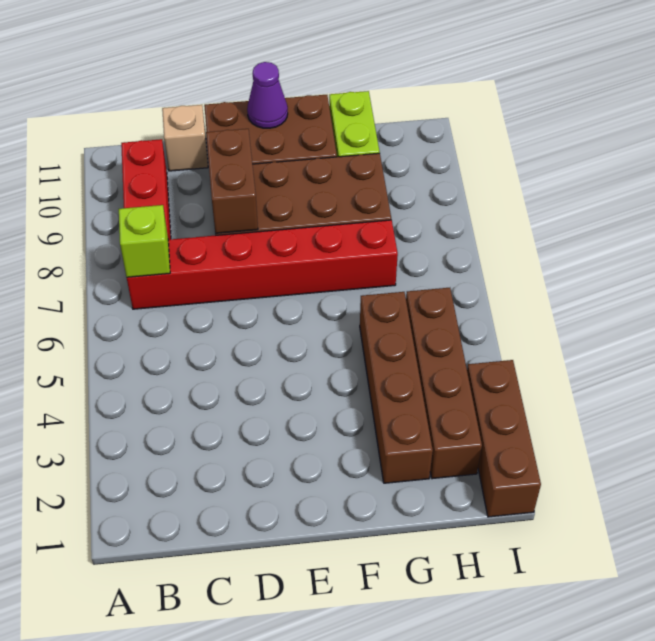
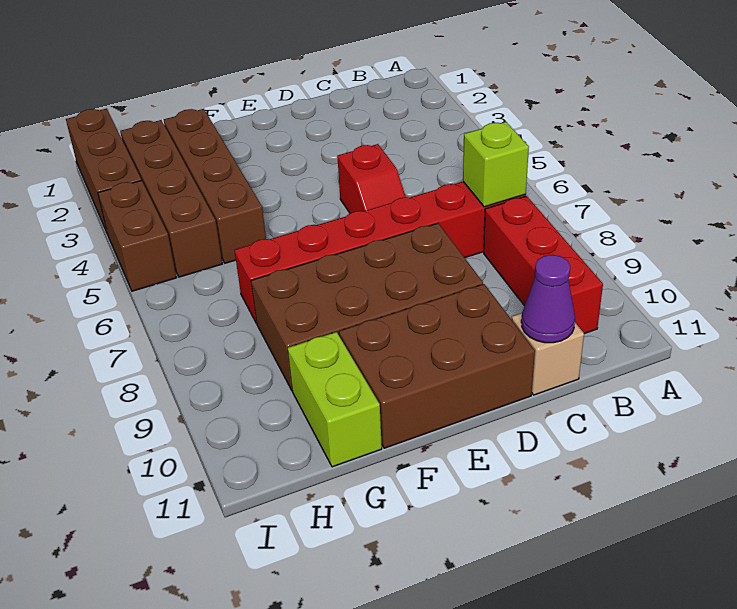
none -> red 1x2 slope [337,144,406,213]
brown 1x2 brick [206,129,258,233] -> brown 1x2 brick moved to [98,180,176,291]
purple 1x1 cone [247,62,288,128] -> purple 1x1 cone moved to [521,255,575,343]

